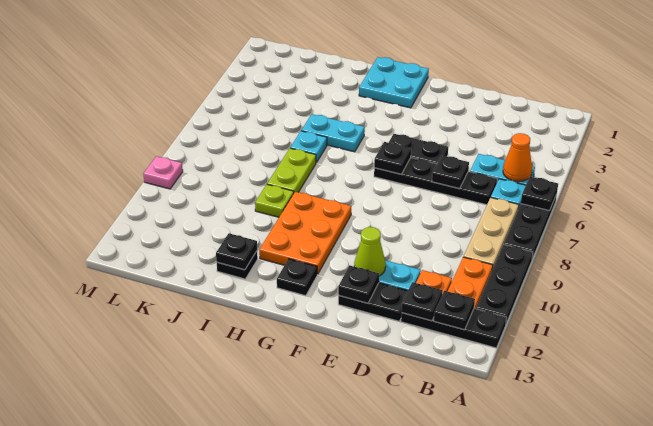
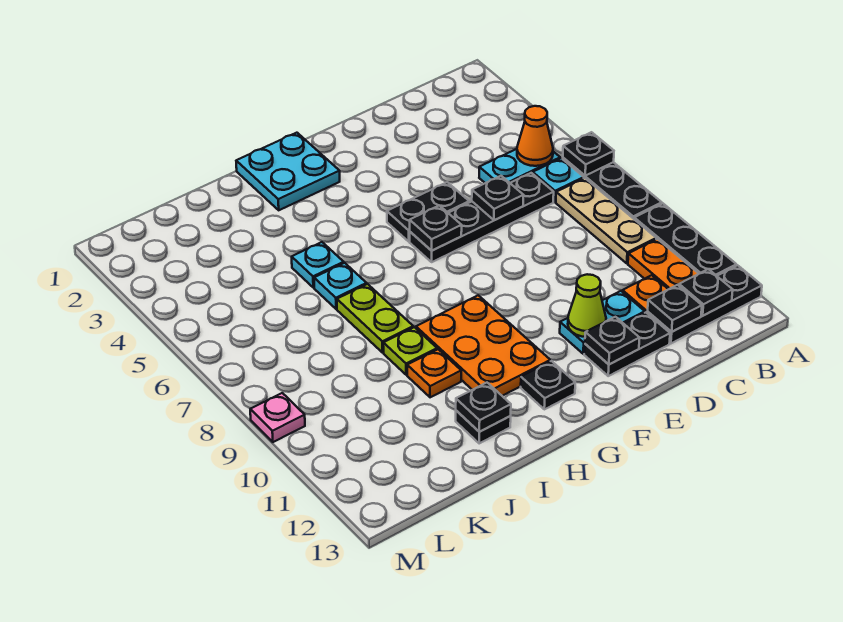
cyan 1x2 plate [301,114,365,152] -> cyan 1x1 plate [292,242,344,288]
none -> orange 1x1 plate [407,349,461,397]

